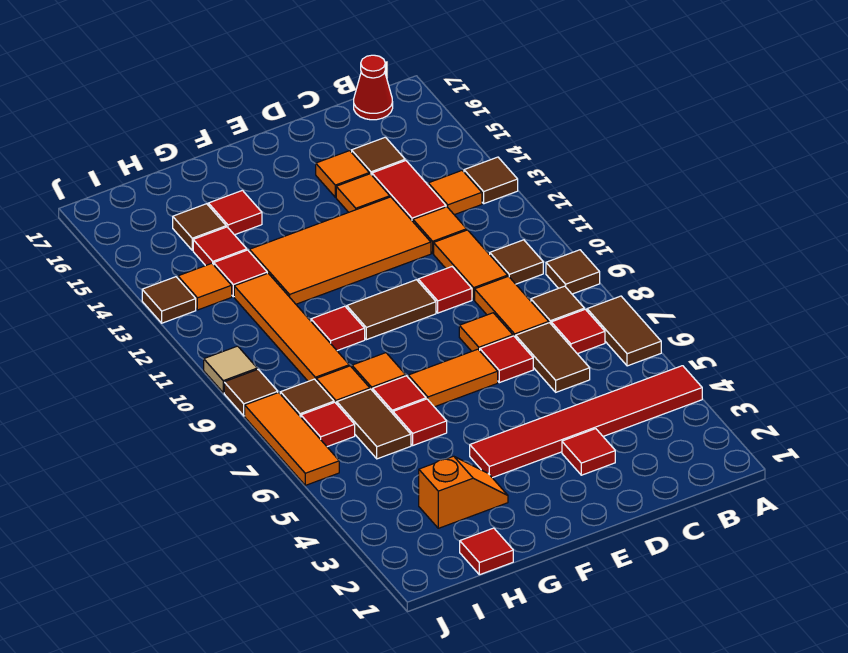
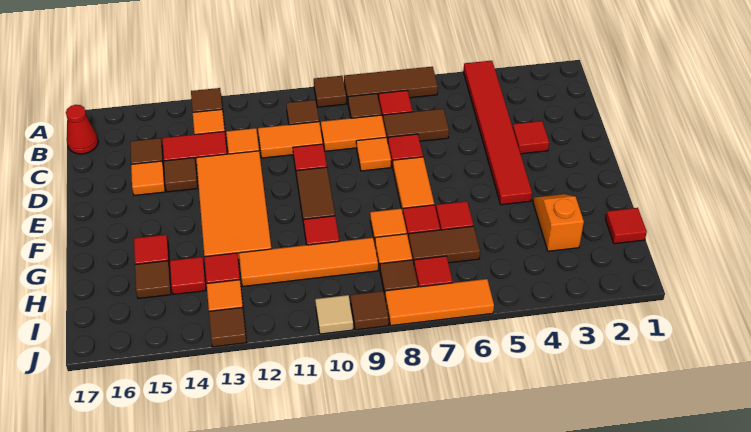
brown 1x2 tile [587,296,661,366] -> brown 1x3 tile [344,67,438,102]
orange 1x1 tile [336,174,390,212] -> brown 1x1 tile [164,158,198,192]

